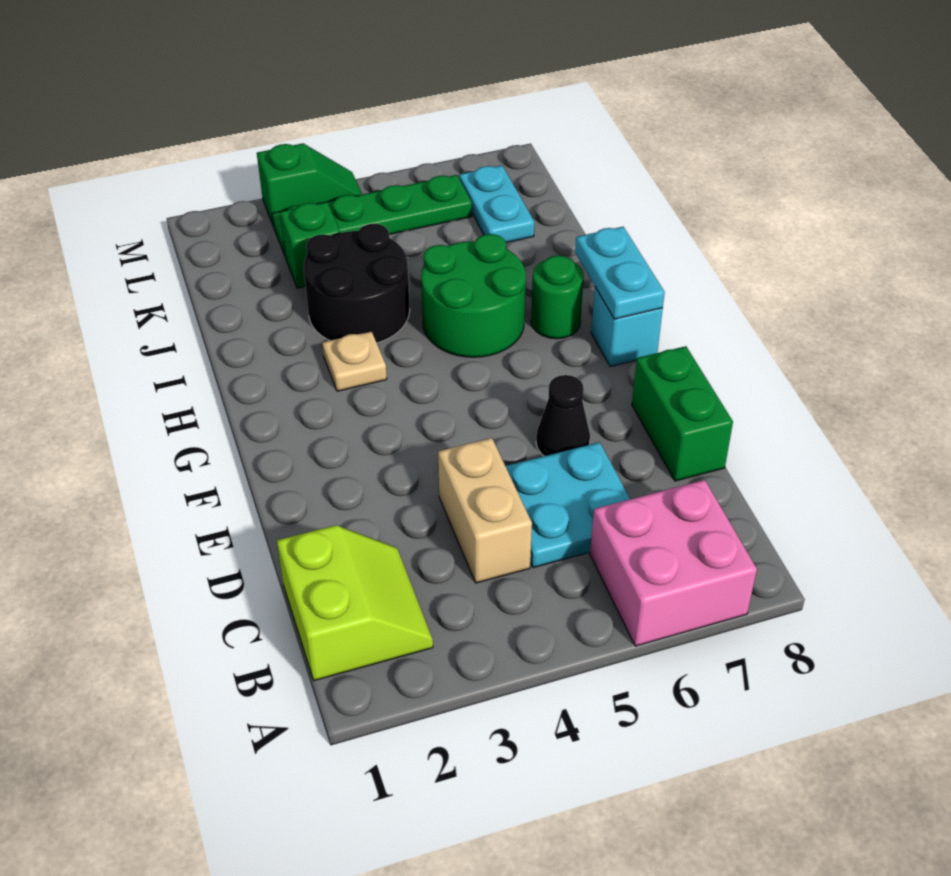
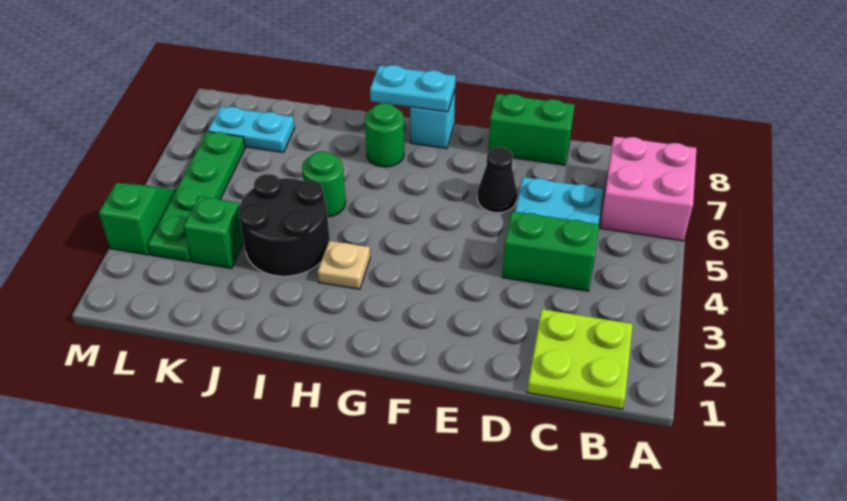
lime 2x2 slope [277,525,433,681] -> lime 2x2 plate [527,309,633,409]
tan 1x2 brick [438,438,532,583] -> green 1x2 brick [502,211,599,291]
green 2x2 round brick [421,234,526,357] -> green 1x1 round brick [302,151,346,217]

